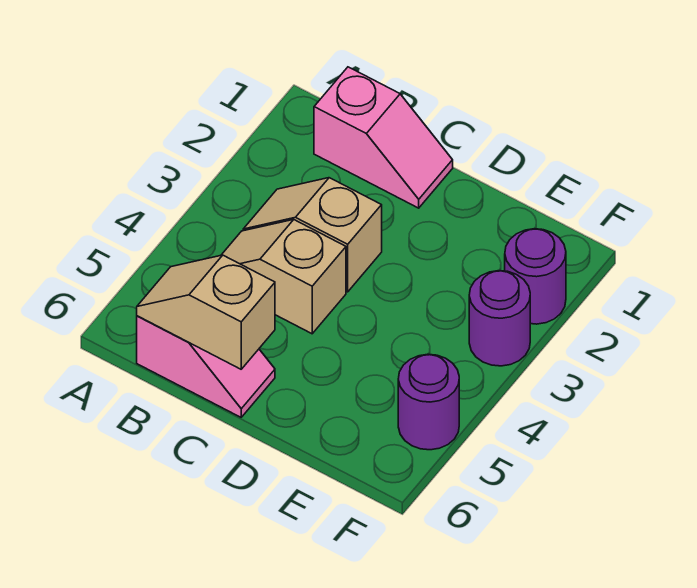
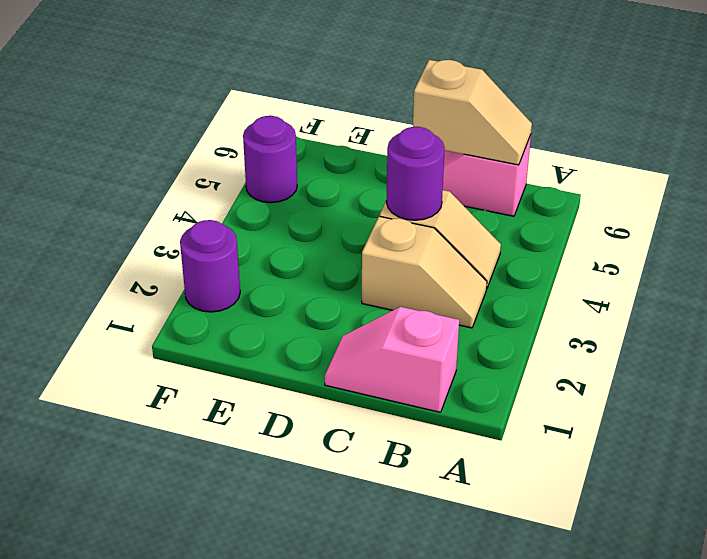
purple 1x1 round brick [469,271,530,366] -> purple 1x1 round brick moved to [386,127,445,220]

